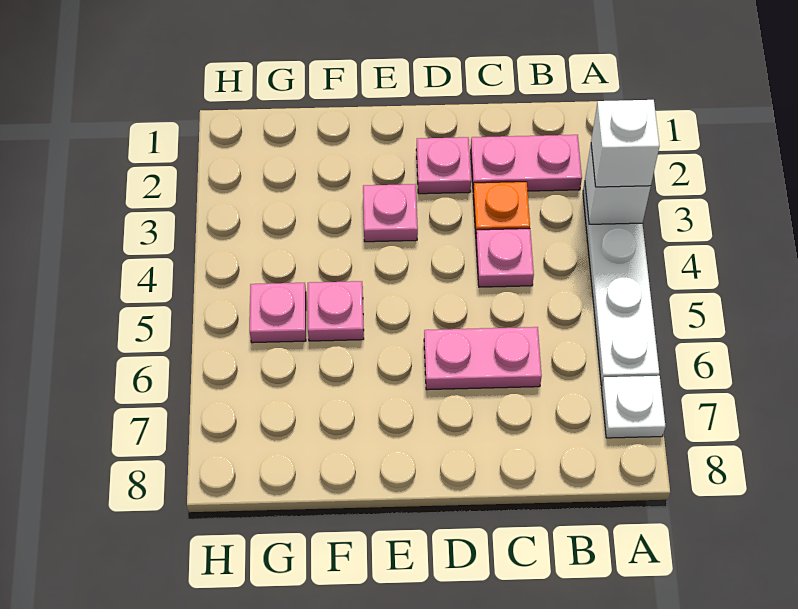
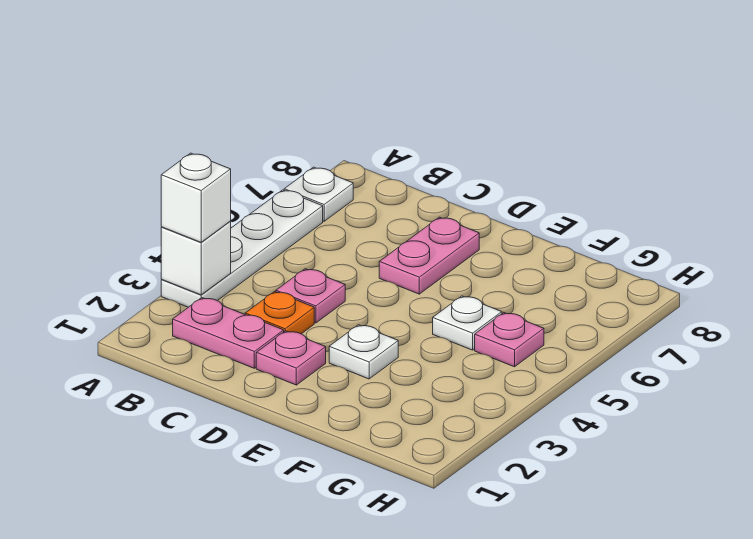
pink 1x2 plate [424,327,542,390] -> pink 1x2 plate turned to [379,217,479,294]
pink 1x1 plate [363,184,418,242] -> white 1x1 plate [329,325,398,379]
pink 1x1 plate [308,281,364,341] -> white 1x1 plate [433,296,502,350]

